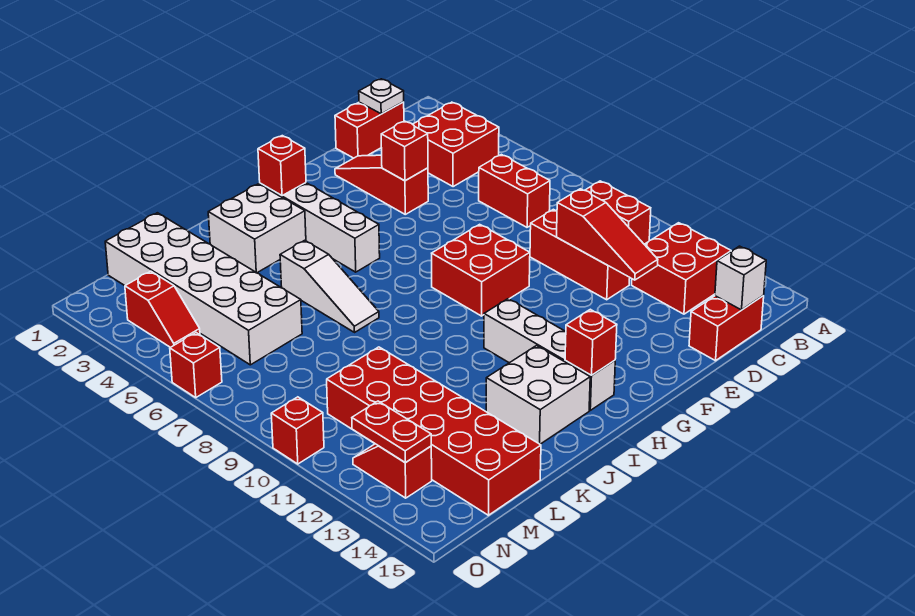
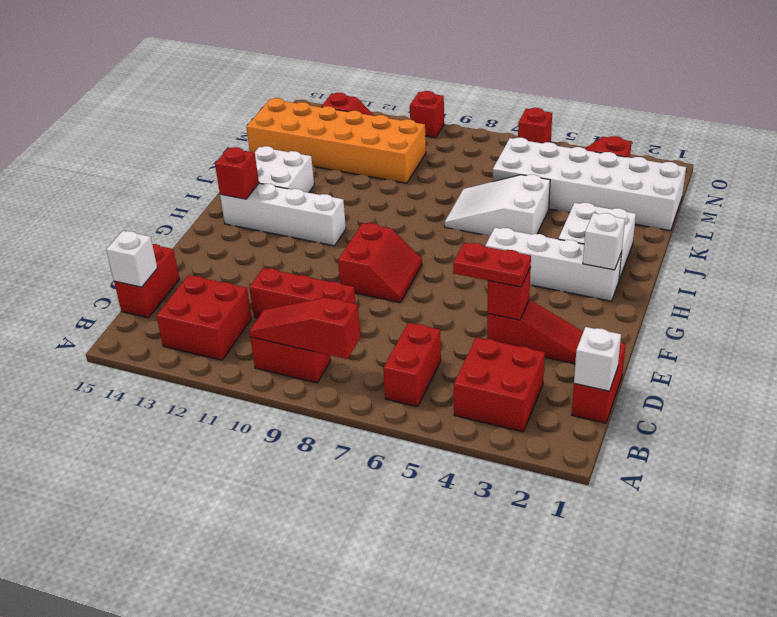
white 1x1 plate [359,79,404,114] -> white 1x1 brick [574,327,621,391]
red 1x2 brick [479,154,550,227] -> red 1x2 brick turned to [383,323,441,407]
red 1x3 slope [557,189,658,280] -> red 1x3 slope moved to [249,298,360,359]
red 2x2 brick [432,224,530,316] -> red 2x2 slope [338,223,422,302]
red 1x1 brick [258,136,306,196] -> white 1x1 brick [583,213,625,270]
white 1x3 slope [280,240,379,332] -> white 2x3 slope [445,175,550,236]
red 2x6 brick [327,347,541,515] -> orange 2x6 brick [246,98,426,183]
red 1x2 plate [352,401,431,463] -> red 1x2 plate moved to [453,243,531,287]

